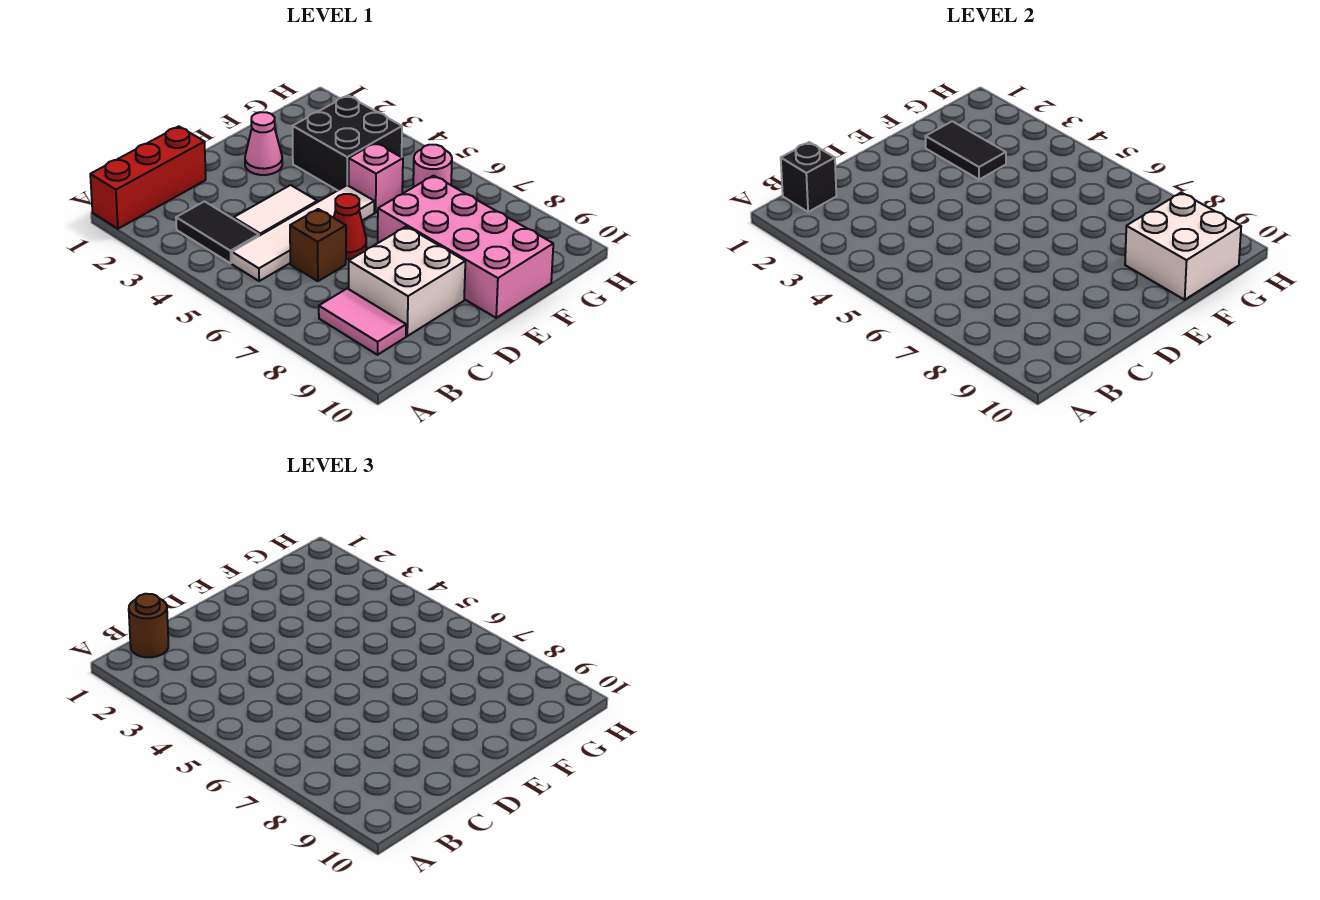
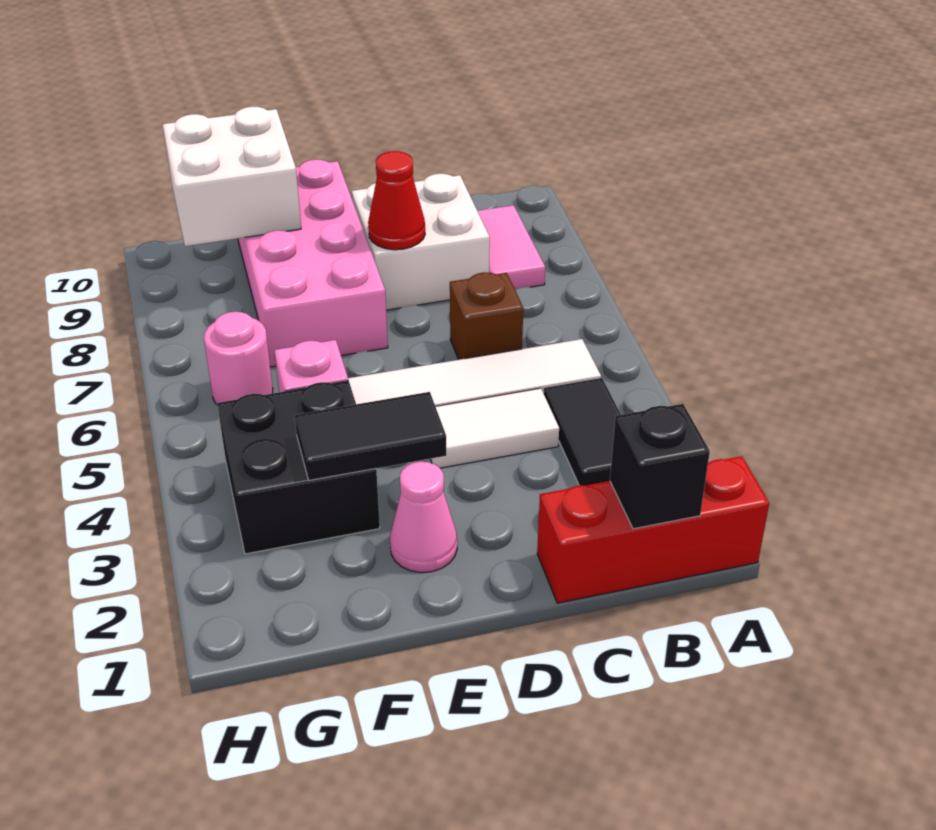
brown 1x1 round brick [129,594,168,657] -> none
red 1x1 cone [334,194,366,259] -> red 1x1 cone moved to [368,151,425,250]
black 1x2 tile [925,121,1006,179] -> black 1x2 tile turned to [295,392,446,480]

